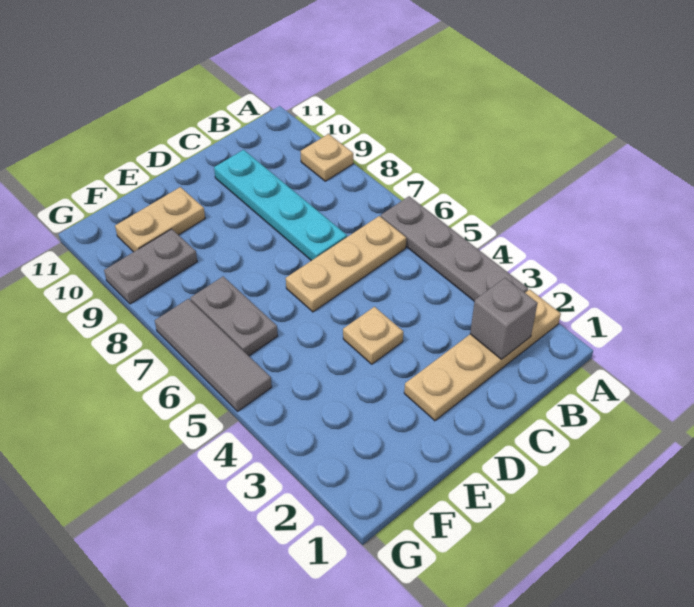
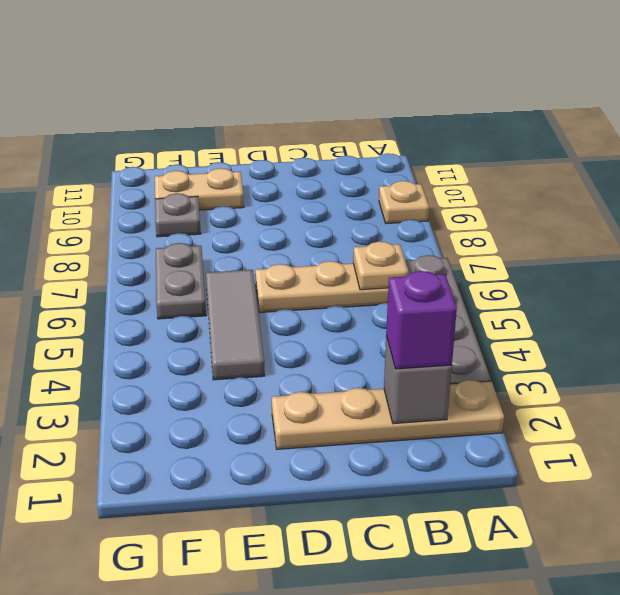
none -> purple 1x1 brick [386,271,457,369]
cyan 1x4 plate [214,150,347,261] -> none
tan 1x1 plate [343,307,403,364] -> tan 1x1 plate moved to [353,242,408,290]
grey 1x2 plate [104,229,197,304] -> grey 1x1 plate [155,193,201,237]
grey 1x3 tile [155,299,272,411] -> grey 1x3 tile moved to [206,270,265,380]

